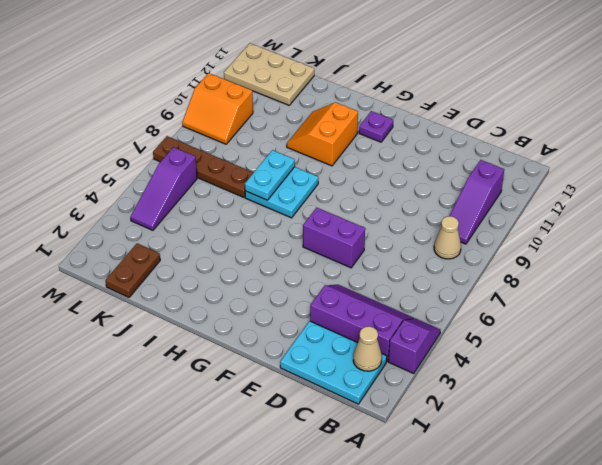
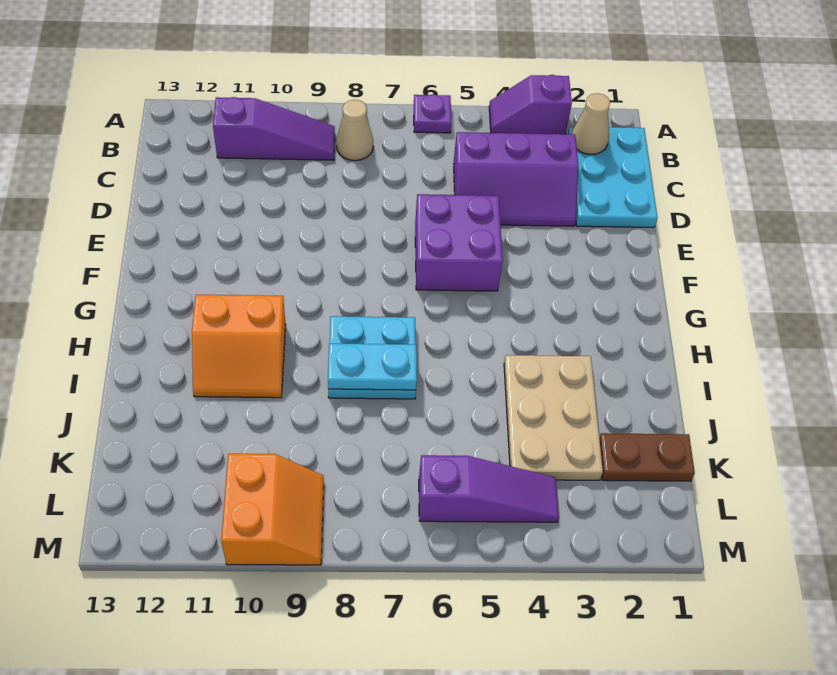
purple 2x3 slope [310,285,414,361] -> purple 2x3 slope turned to [454,132,578,226]
purple 1x2 brick [303,207,365,268] -> purple 2x2 brick [415,194,503,291]
purple 1x1 plate [359,111,393,142] -> purple 1x1 plate moved to [414,94,451,133]
brown 1x4 plate [153,136,254,197] -> none
tan 2x3 plate [224,43,314,105] -> tan 2x3 plate moved to [504,355,603,480]

